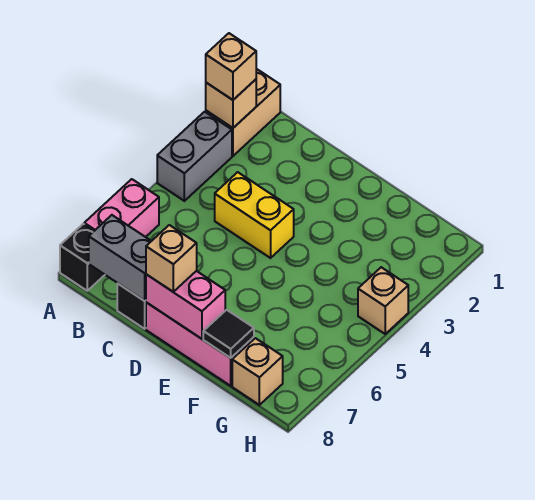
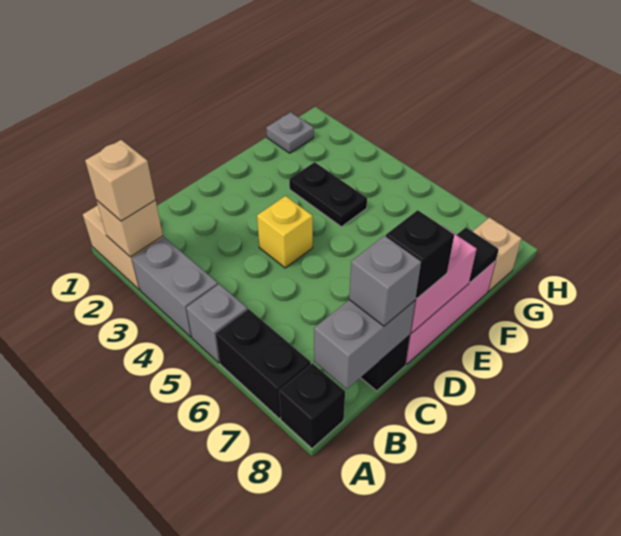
none -> grey 1x1 brick [186,284,247,363]
pink 1x2 brick [84,179,159,237] -> black 1x2 brick [216,309,311,418]
yellow 1x2 brick [215,172,294,258] -> yellow 1x1 brick [257,196,313,268]
none -> grey 1x1 brick [349,236,421,326]
tan 1x1 brick [146,225,197,292] -> black 1x1 brick [386,210,454,298]
none -> black 1x2 plate [289,162,367,227]
none -> grey 1x1 plate [266,112,314,153]
tan 1x1 brick [358,267,408,334] -> none

